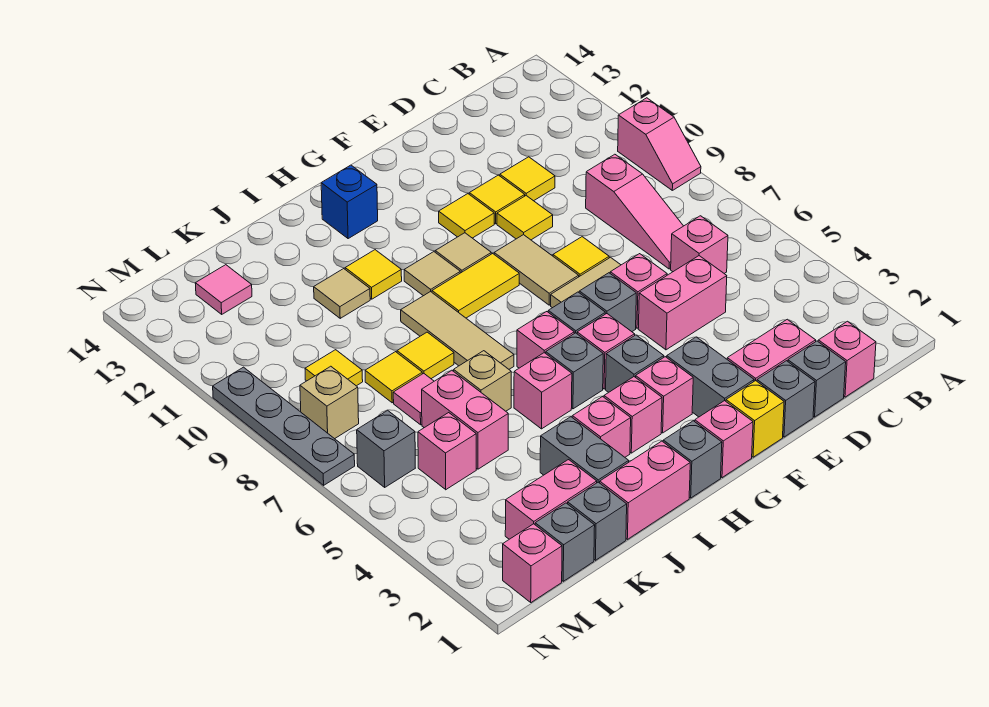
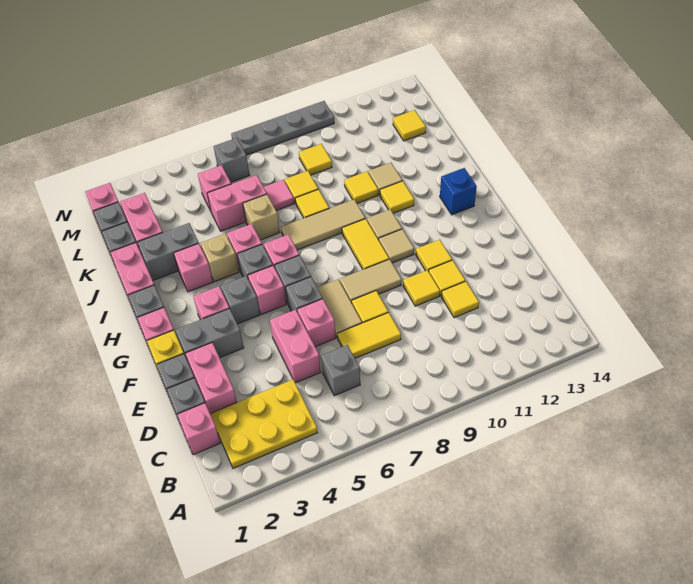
pink 1x2 slope [618,98,701,190] -> none
none -> yellow 2x3 plate [210,380,318,468]
pink 1x1 brick [671,216,728,273] -> grey 1x1 brick [321,345,360,396]
pink 1x3 slope [586,154,683,269] -> none
none -> yellow 1x2 tile [337,312,401,358]
pink 1x1 brick [604,377,662,453] -> none
none -> yellow 1x1 tile [344,172,378,203]
pink 1x1 tile [195,265,252,314] -> yellow 1x1 tile [393,110,426,141]
tan 1x1 brick [300,366,359,439] -> tan 1x1 brick moved to [201,234,239,282]

